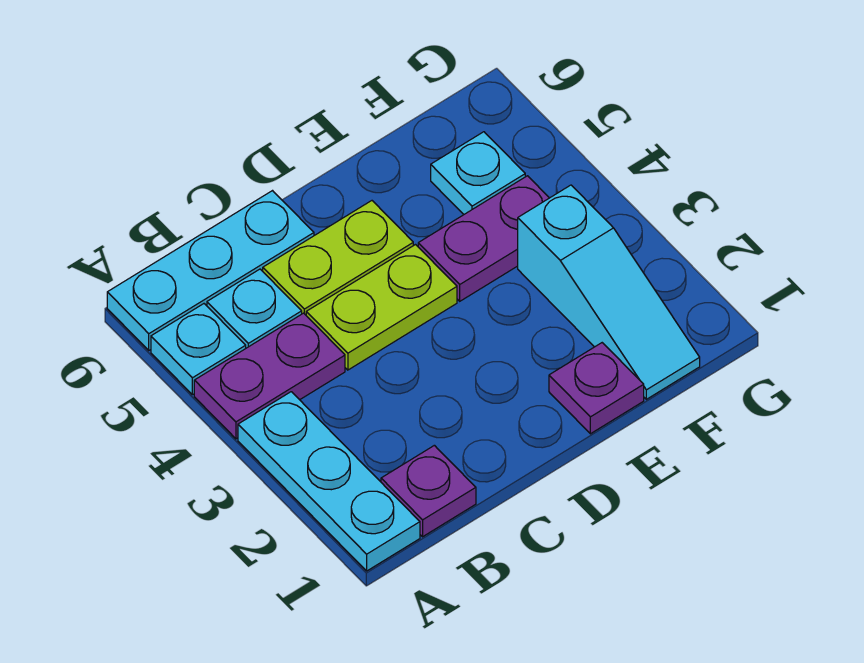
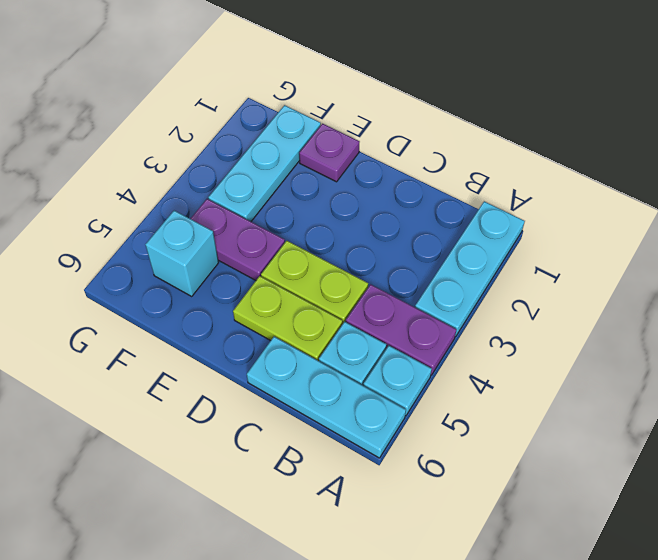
purple 1x1 plate [381,445,476,537] -> none
cyan 1x3 slope [518,185,700,399] -> cyan 1x3 plate [208,105,321,222]
cyan 1x1 plate [431,132,525,214] -> cyan 1x1 brick [145,211,219,296]

